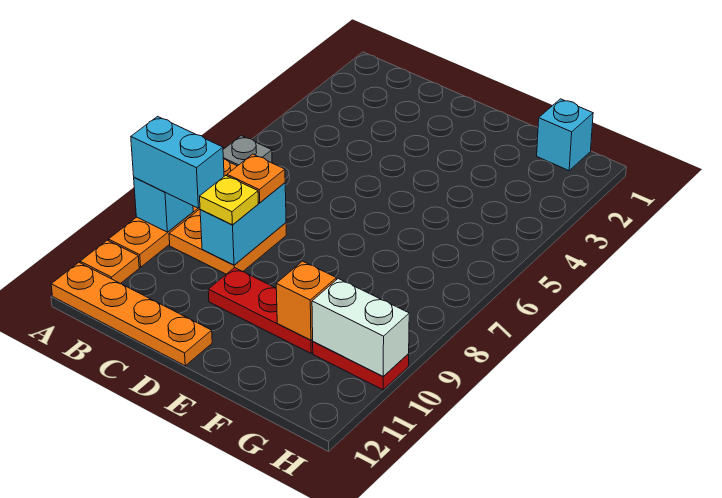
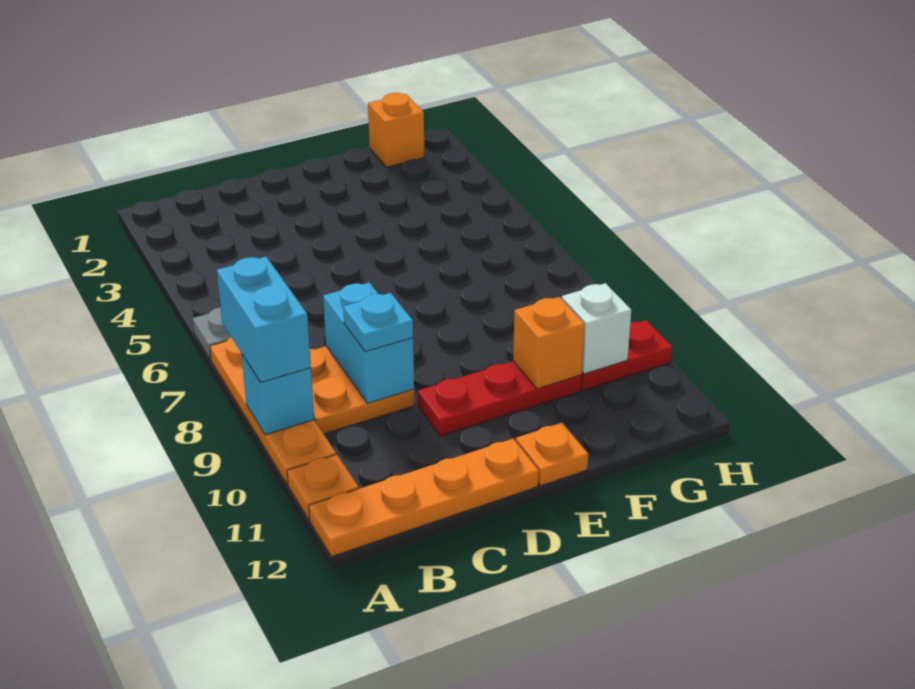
cyan 1x2 brick [131,117,224,208] -> cyan 1x2 brick turned to [217,257,311,382]
orange 1x1 plate [227,154,285,203] -> orange 1x1 plate moved to [516,423,588,486]
yellow 1x1 plate [200,176,258,225] -> cyan 1x1 plate [343,293,413,352]
cyan 1x1 brick [537,99,593,171] -> orange 1x1 brick [368,93,424,167]
white 1x2 brick [312,279,409,376] -> white 1x1 brick [561,283,631,374]

